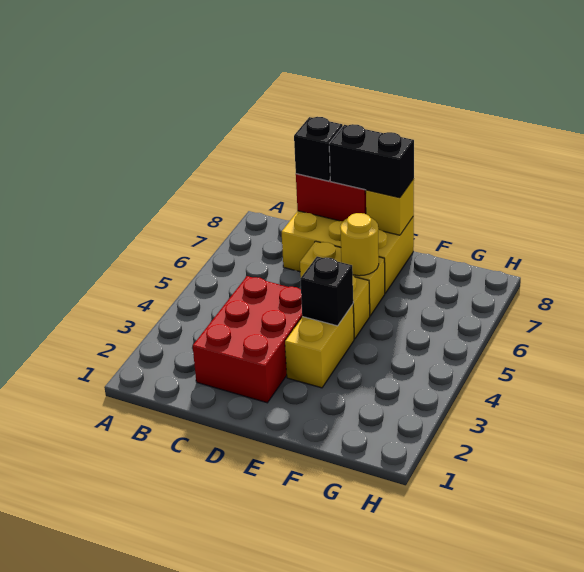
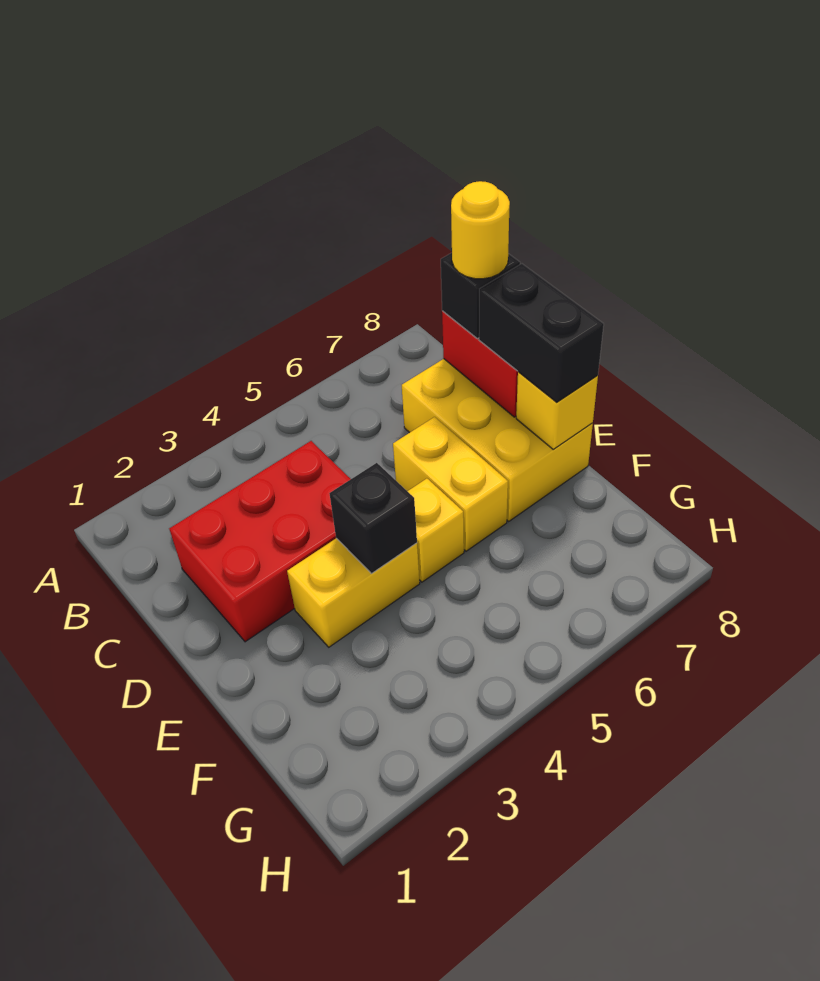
yellow 1x1 round brick [340,213,379,276] -> yellow 1x1 round brick moved to [451,181,510,279]

